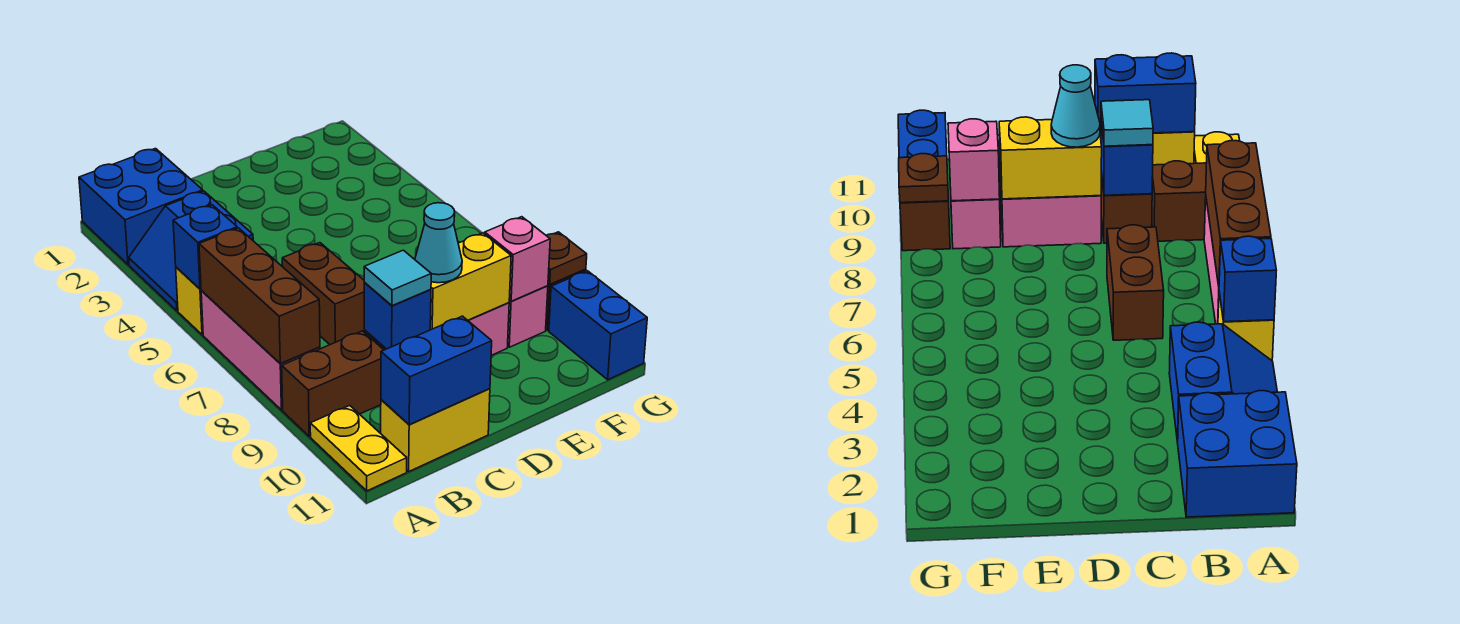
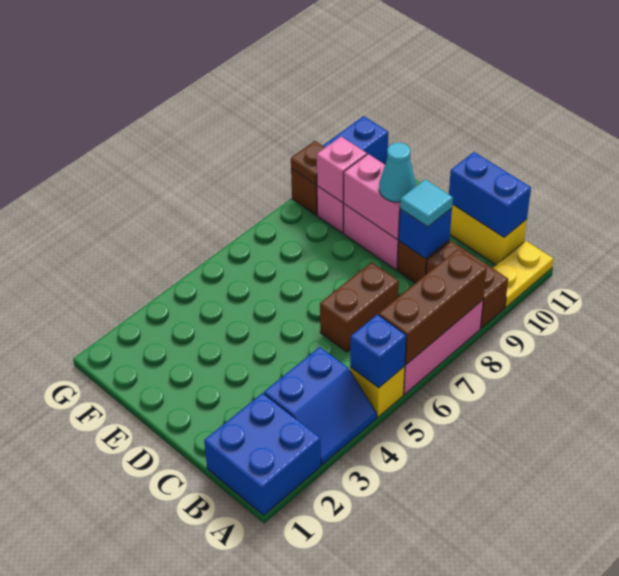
yellow 1x2 brick [430,233,511,330] -> pink 1x2 brick [344,154,417,239]

